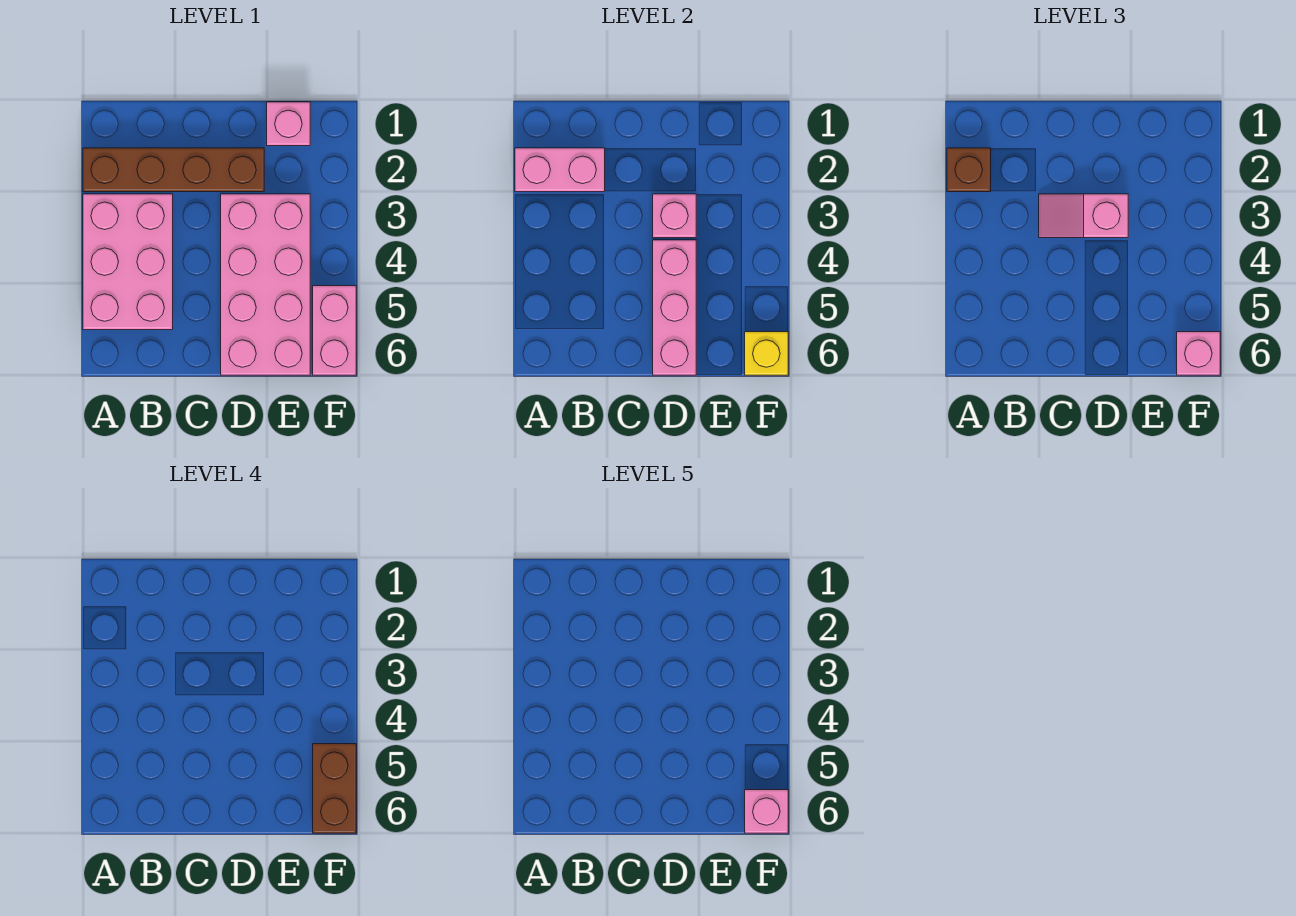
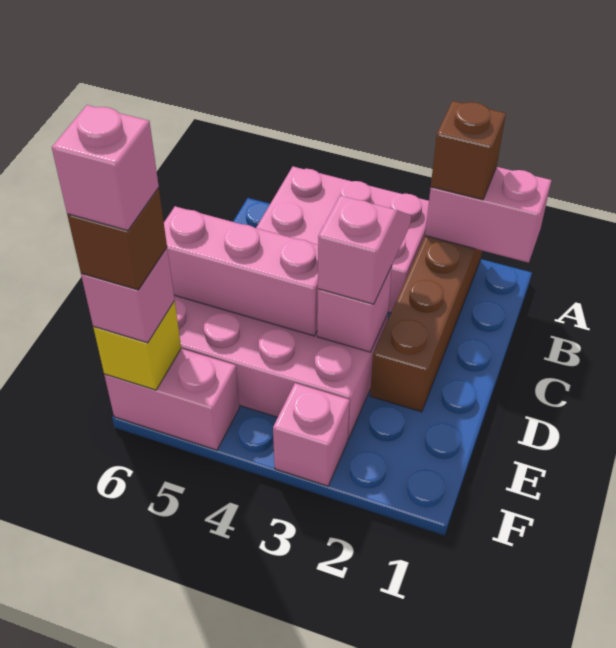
pink 1x2 brick [515,148,605,192] -> pink 1x2 brick turned to [425,167,551,263]
pink 1x1 brick [267,102,310,146] -> pink 1x1 brick moved to [273,383,350,486]
brown 1x2 brick [313,744,356,833] -> brown 1x1 brick [67,188,167,290]

